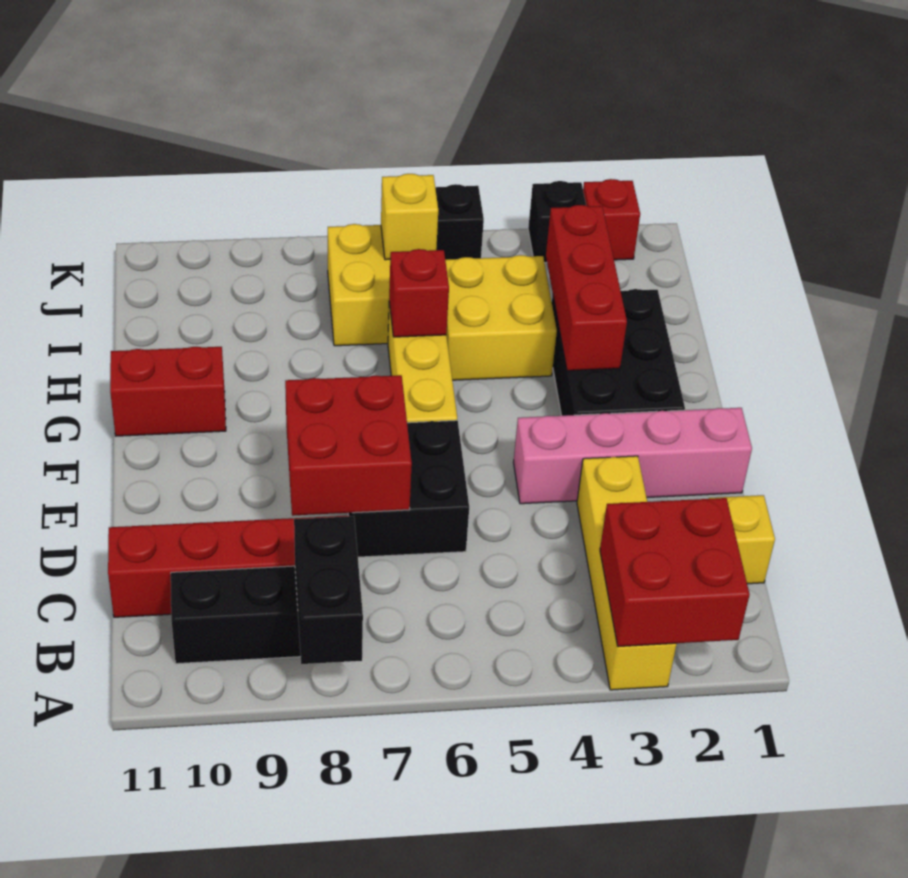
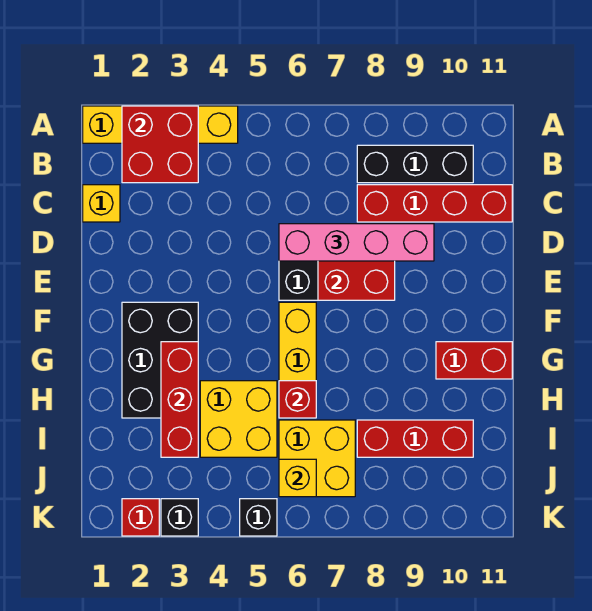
yellow 1x4 brick [577,456,677,690] -> yellow 1x4 brick turned to [83,106,238,143]
black 1x2 brick [294,516,363,664] -> none
pink 1x4 brick [514,408,752,504] -> pink 1x4 brick moved to [279,224,434,261]
none -> red 1x3 brick [357,420,473,457]

